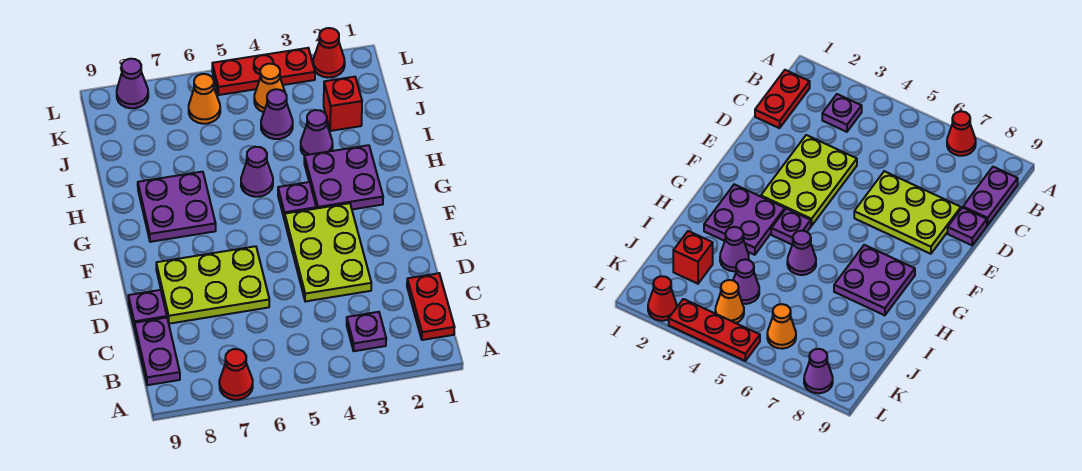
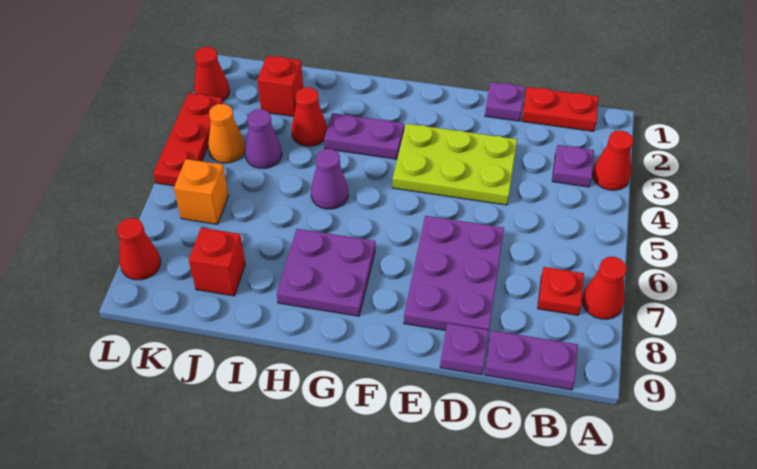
none -> red 1x1 cone [592,131,633,190]
none -> red 1x1 plate [538,267,584,315]
lime 2x3 plate [156,246,269,324] -> purple 2x3 plate [404,216,504,330]
purple 2x2 plate [304,145,383,209] -> purple 1x2 plate [324,113,404,159]
purple 1x1 plate [278,182,316,220] -> purple 1x1 plate moved to [485,82,525,121]
purple 1x1 cone [301,110,333,155] -> red 1x1 cone [291,87,327,146]
none -> red 1x1 brick [189,228,245,296]
orange 1x1 cone [189,74,220,124] -> orange 1x1 brick [174,159,228,224]
purple 1x1 cone [117,59,148,108] -> red 1x1 cone [117,218,161,280]

